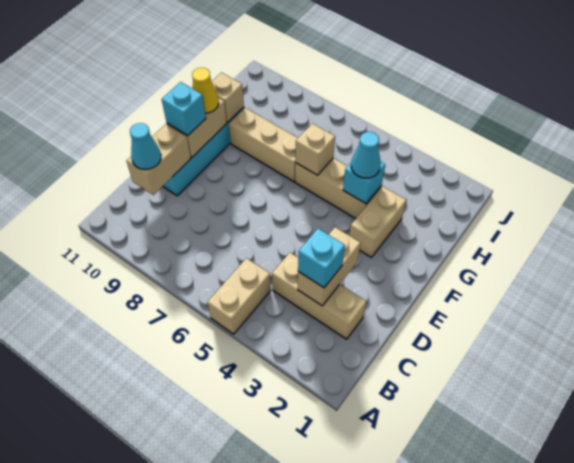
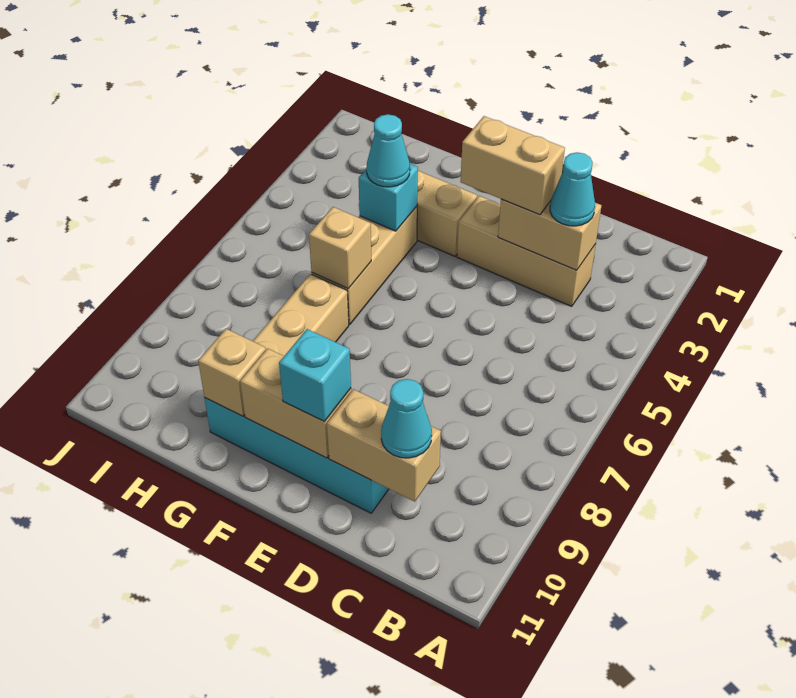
tan 1x2 brick [208,258,271,334] -> tan 1x2 brick moved to [461,116,565,215]
tan 1x3 brick [272,253,366,339] -> tan 1x3 brick turned to [457,196,596,306]
cyan 1x1 brick [298,229,345,288] -> cyan 1x1 cone [550,152,595,226]
yellow 1x1 cone [192,68,219,113] -> none

